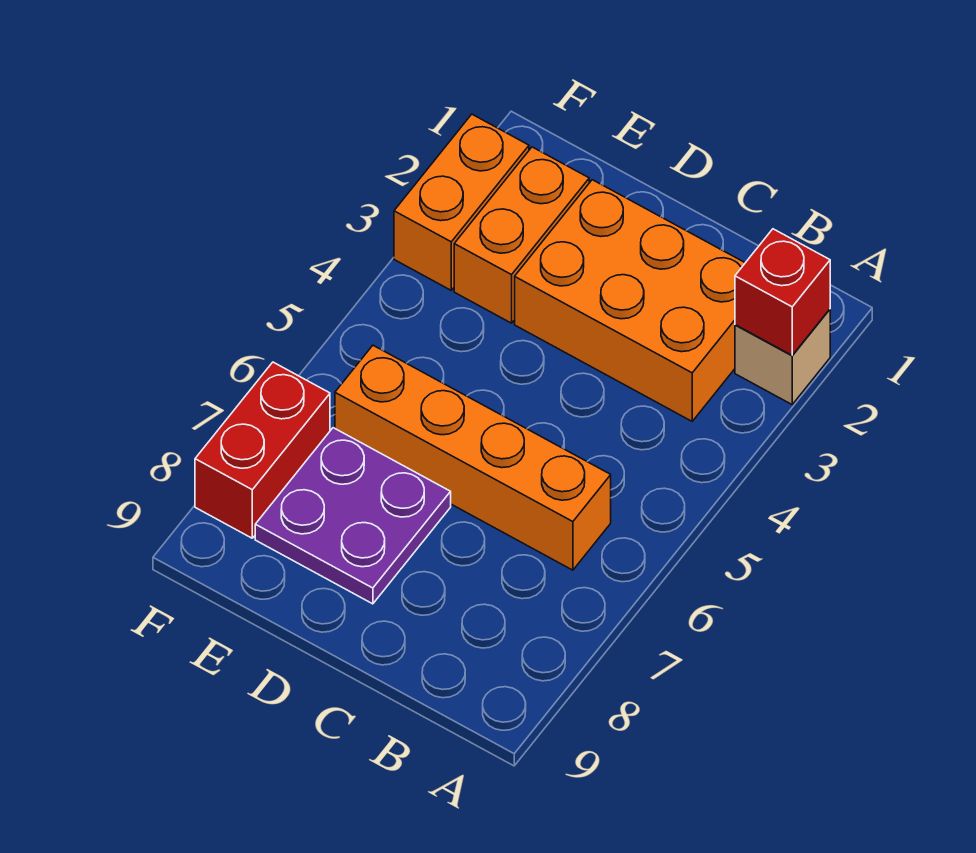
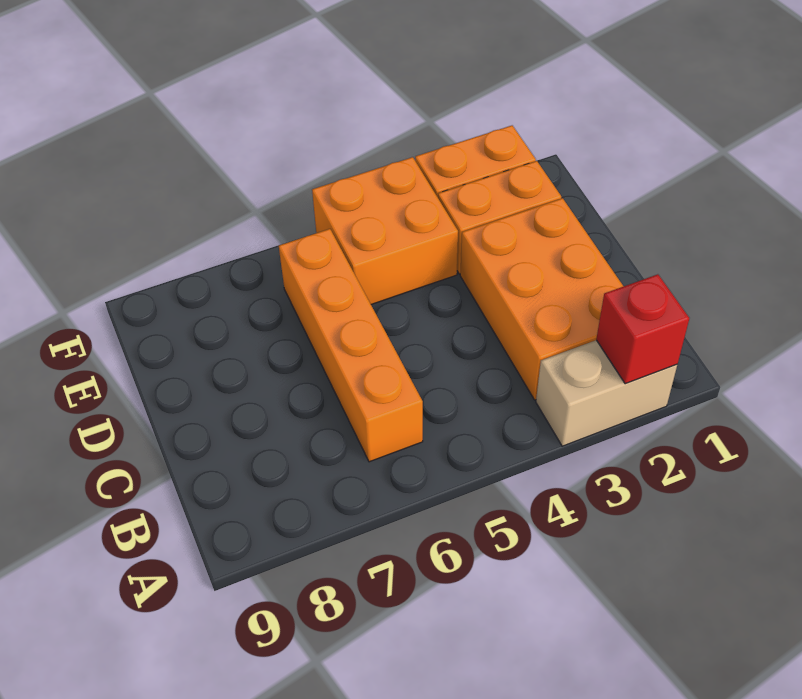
tan 1x1 brick [735,309,830,404] -> tan 1x2 brick [536,340,677,446]
purple 2x2 plate [255,428,451,604] -> none
none -> orange 2x2 brick [312,157,458,305]
red 1x2 brick [195,362,330,538] -> none

